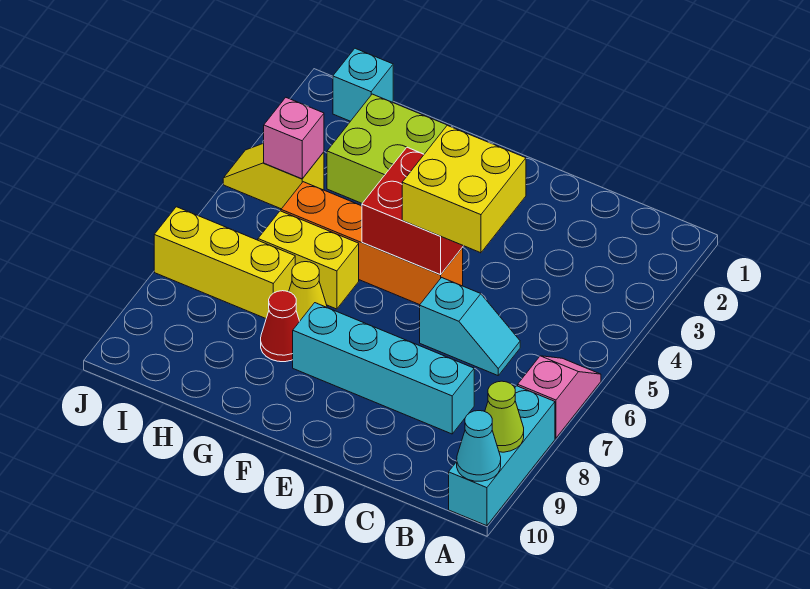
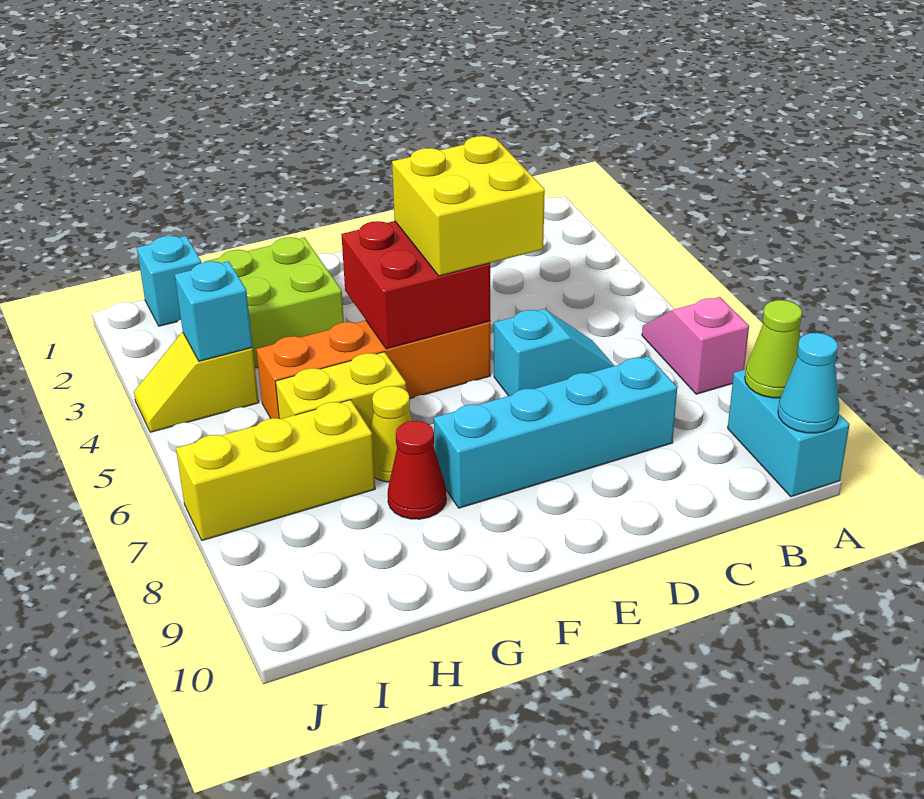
cyan 1x3 brick [449,386,555,526] -> cyan 1x2 brick [728,369,850,497]
pink 1x1 brick [264,98,324,179] -> cyan 1x1 brick [175,261,253,361]

